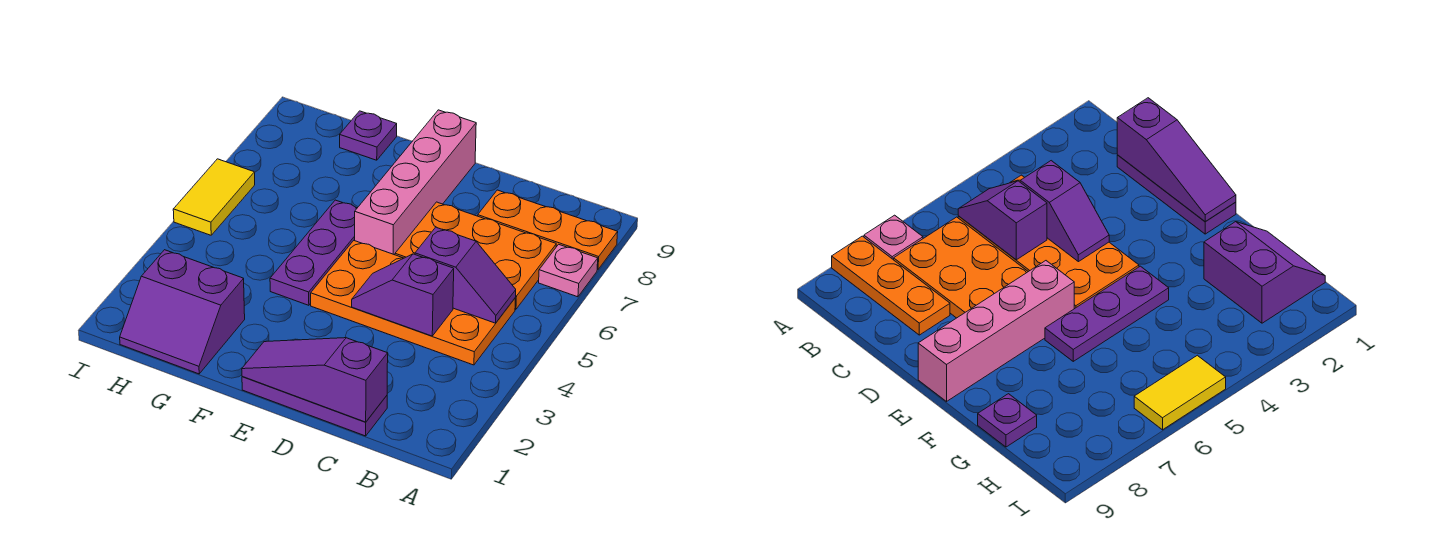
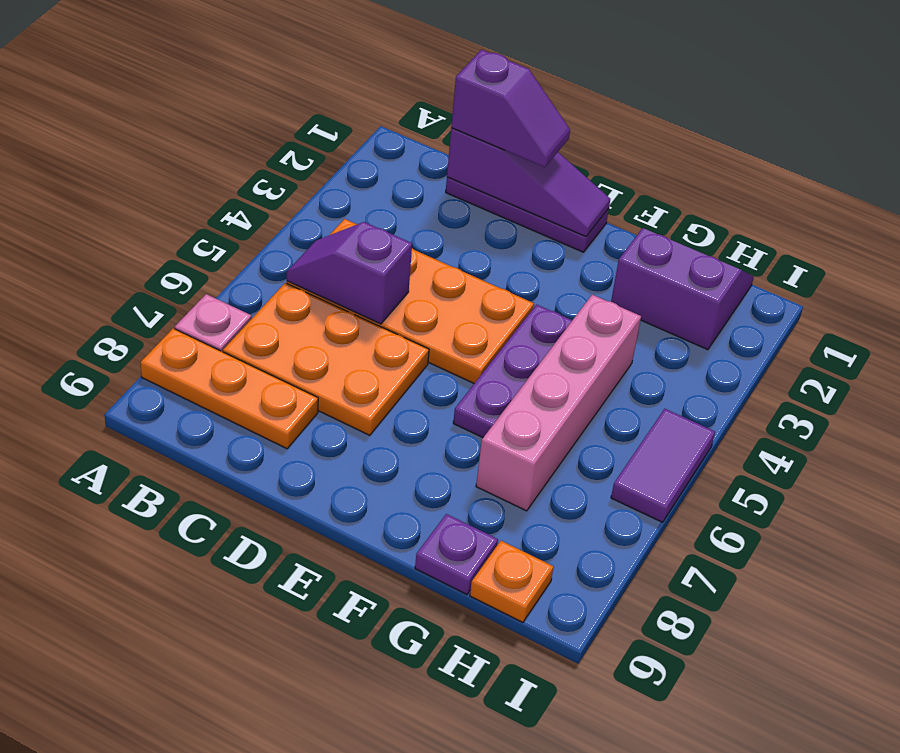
purple 1x2 slope [352,254,454,336] -> purple 1x2 slope moved to [451,50,570,167]
pink 1x4 brick [355,110,476,255] -> pink 1x4 brick moved to [476,295,641,511]
none -> orange 1x1 plate [470,541,554,622]
yellow 1x2 tile [173,159,255,235] -> purple 1x2 tile [611,409,715,522]

